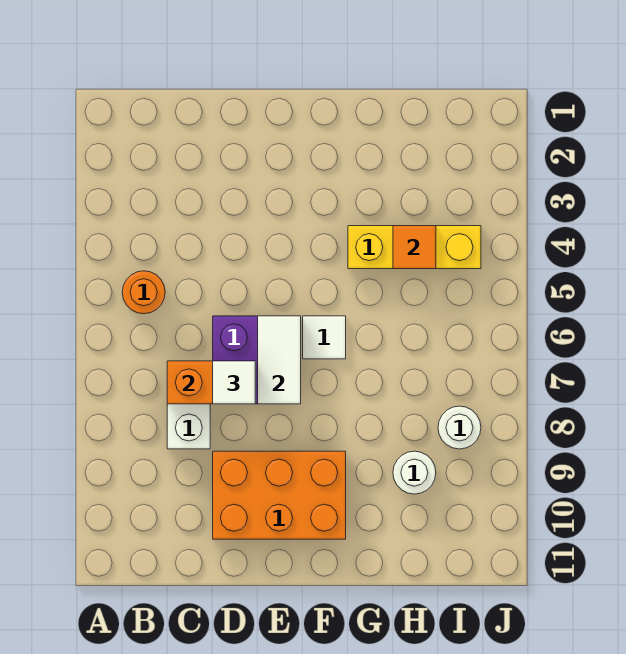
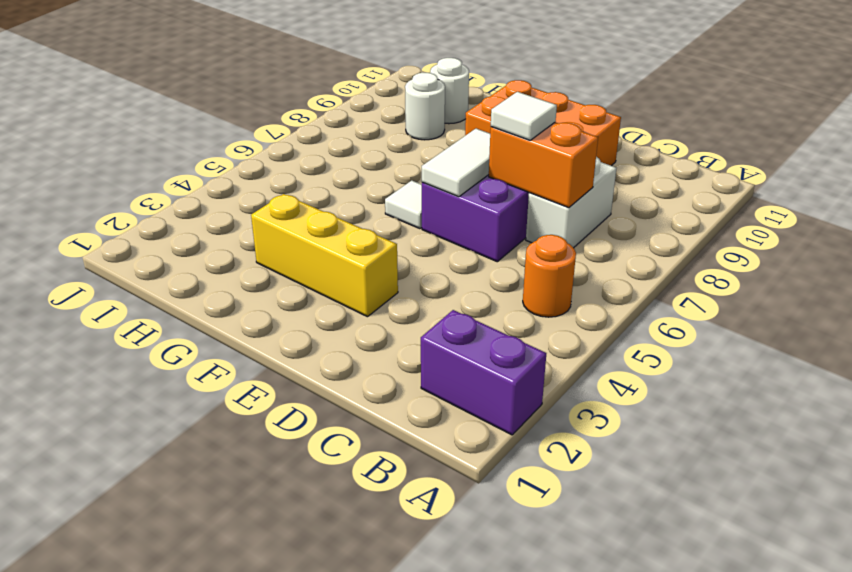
none -> purple 1x2 brick [421,310,546,435]
yellow 1x3 brick [348,226,481,269] -> yellow 1x3 brick moved to [251,194,398,317]
orange 1x1 tile [393,226,436,269] -> none
white 1x1 round brick [438,406,481,449] -> white 1x1 round brick moved to [430,58,469,124]

